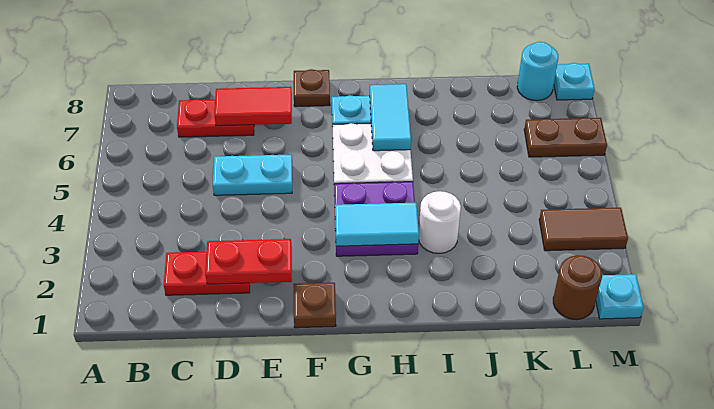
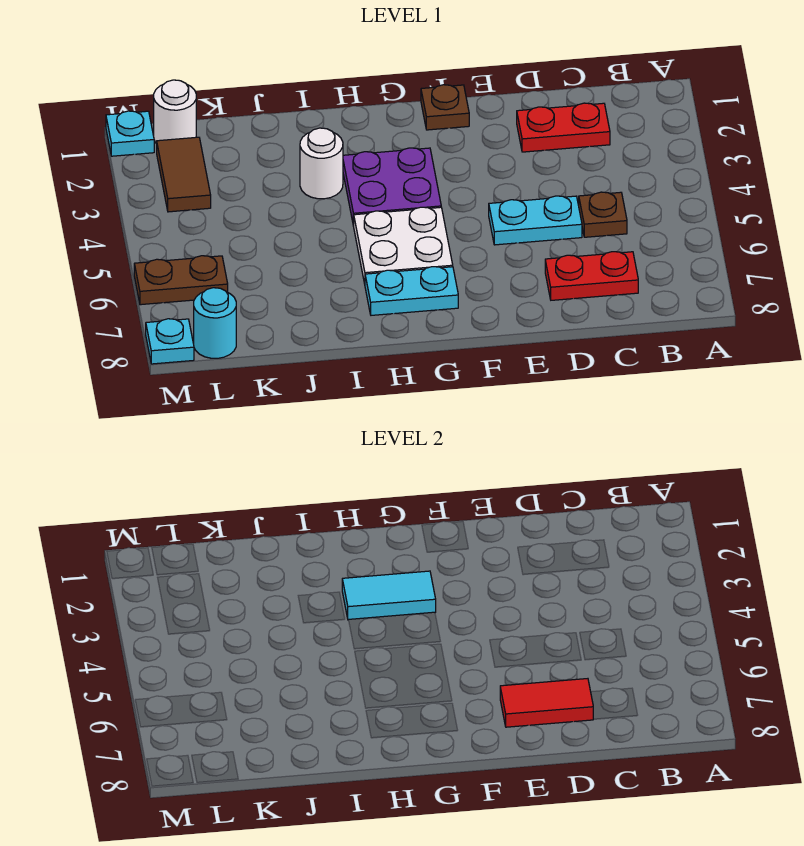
red 1x2 plate [205,239,292,284] -> none
brown 1x1 plate [294,69,330,107] -> brown 1x1 plate moved to [579,192,627,237]
cyan 1x2 tile [370,84,411,151] -> none
brown 1x1 round brick [553,255,602,320] -> white 1x1 round brick [154,80,196,144]
brown 1x2 tile [539,208,628,251] -> brown 1x2 tile turned to [157,137,211,212]

